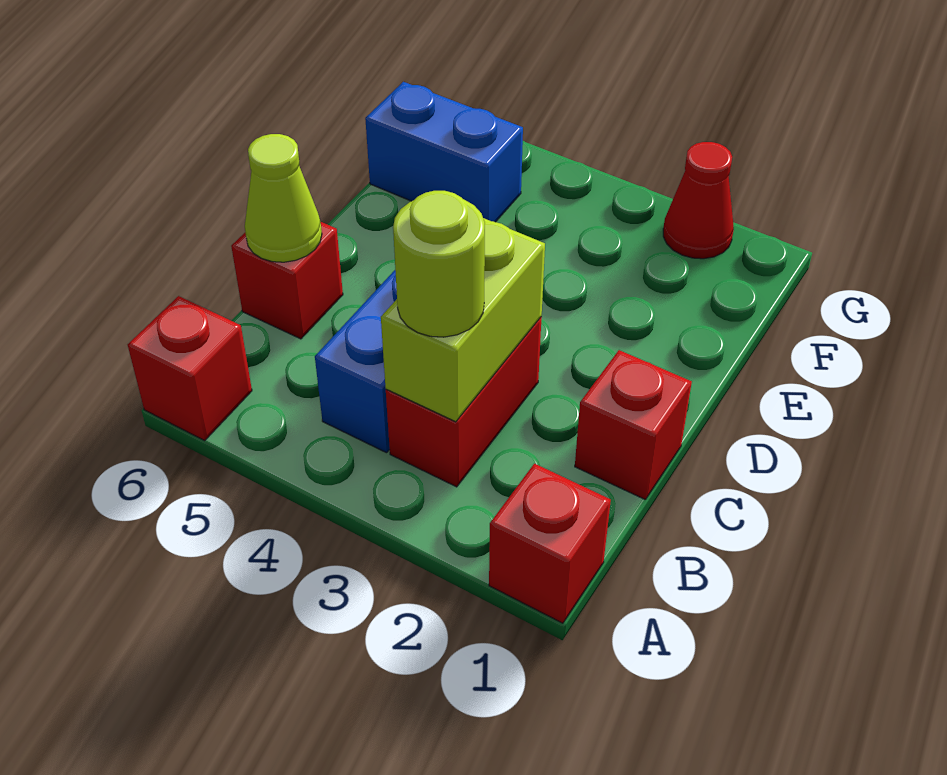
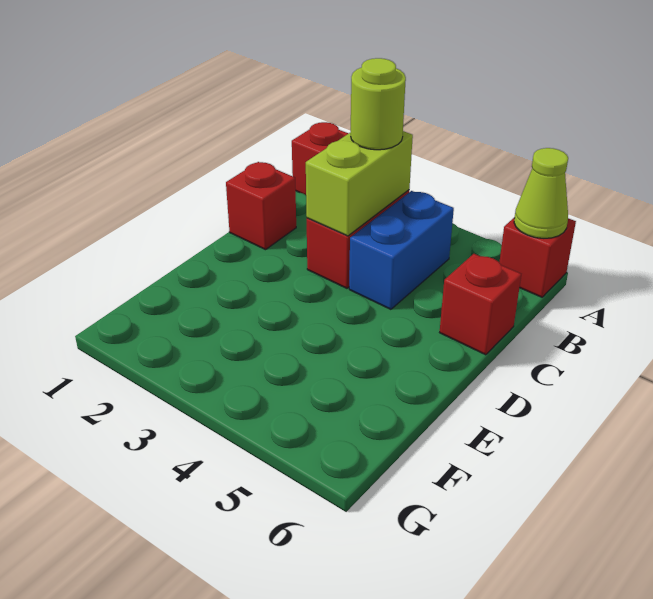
lime 1x1 cone [245,134,322,262] -> lime 1x1 cone moved to [514,148,568,238]
blue 1x2 brick [365,82,523,222] -> none
red 1x1 cone [663,142,734,259] -> none

